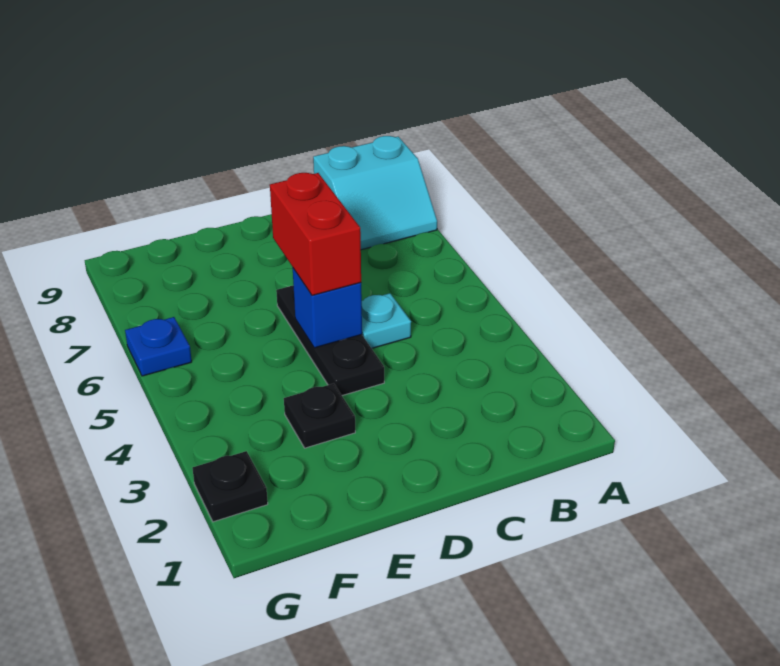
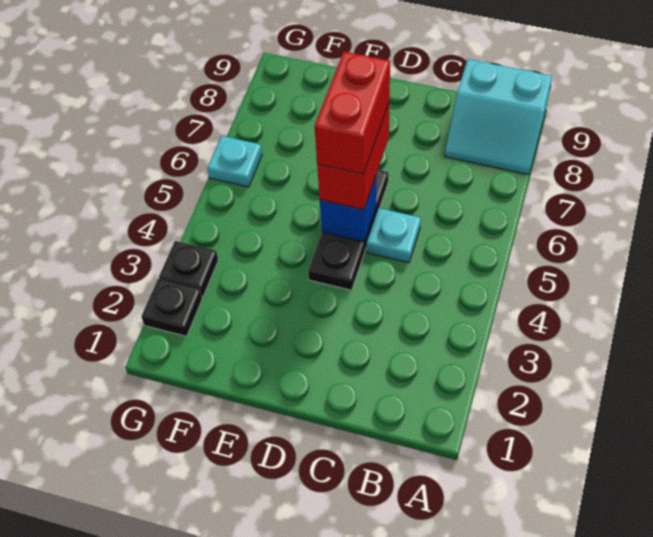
none -> red 1x2 brick [315,52,390,174]
black 1x1 plate [284,383,355,448] -> black 1x1 plate moved to [159,241,218,297]
blue 1x1 plate [125,317,192,376] -> cyan 1x1 plate [207,136,262,187]

